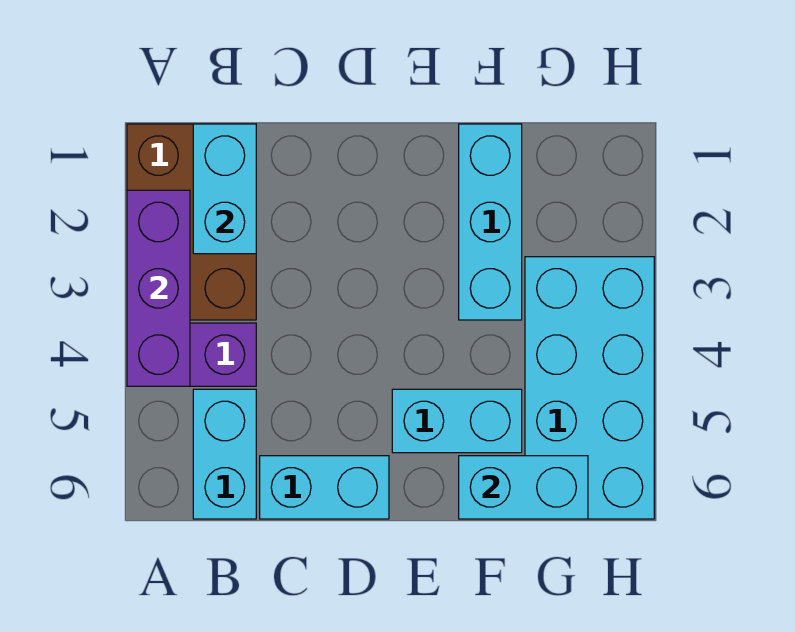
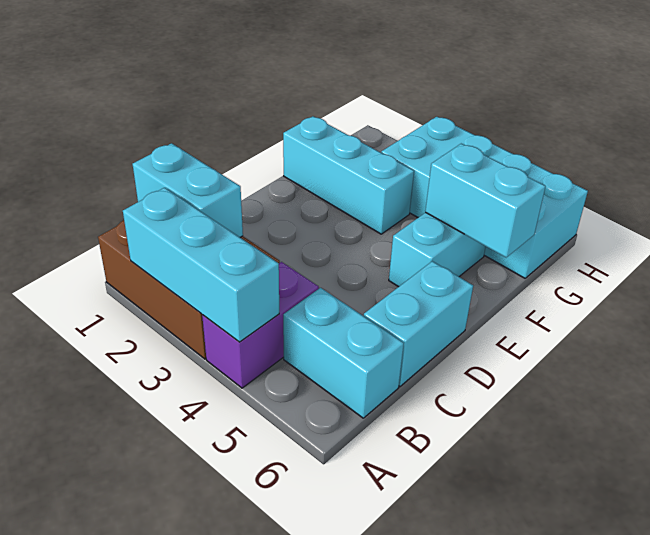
purple 1x3 brick [127,190,190,386] -> cyan 1x3 brick [123,188,279,342]
cyan 1x2 brick [459,456,588,519] -> cyan 1x2 brick turned to [425,144,546,257]

